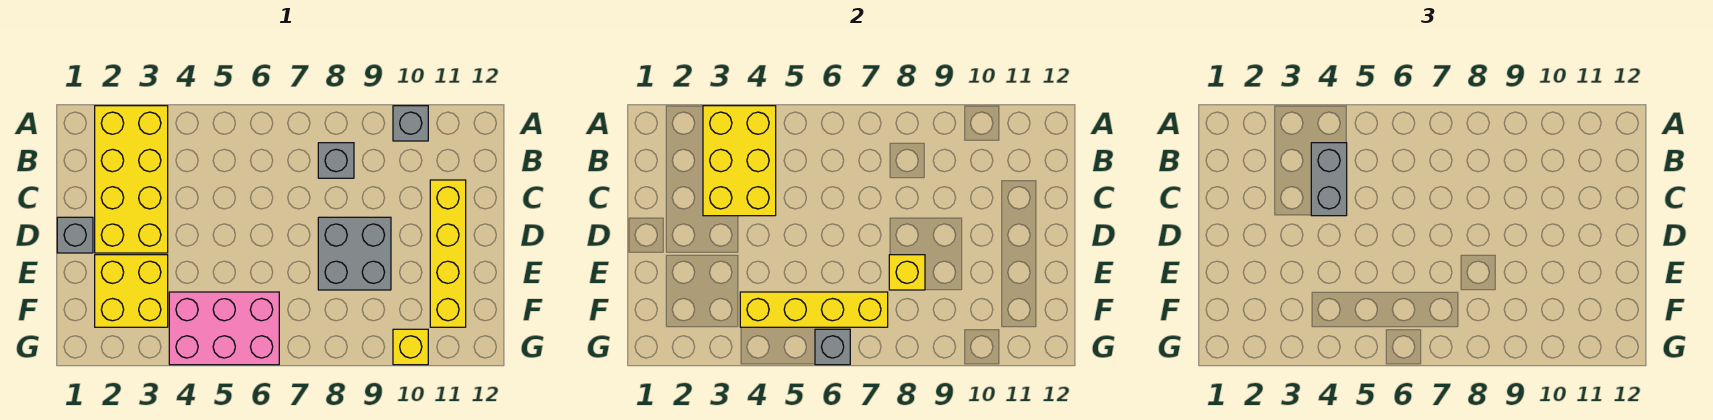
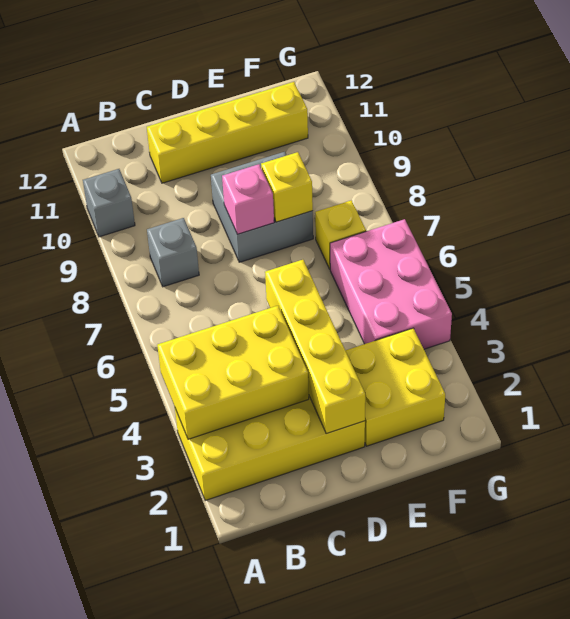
grey 1x2 brick [1311,143,1347,216] -> none
grey 1x1 brick [57,217,93,253] -> none
none -> pink 1x1 brick [222,164,274,234]
yellow 1x4 brick [740,292,888,327] -> yellow 1x4 brick moved to [265,260,365,434]
grey 1x1 brick [815,329,850,365] -> none
yellow 1x1 brick [393,329,428,365] -> yellow 1x1 brick moved to [315,200,366,269]

